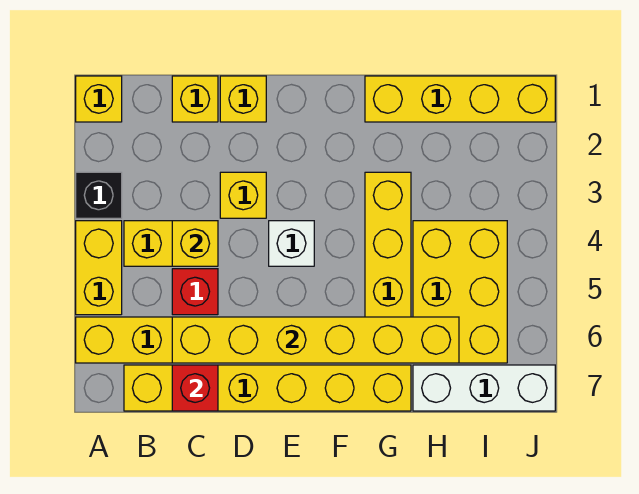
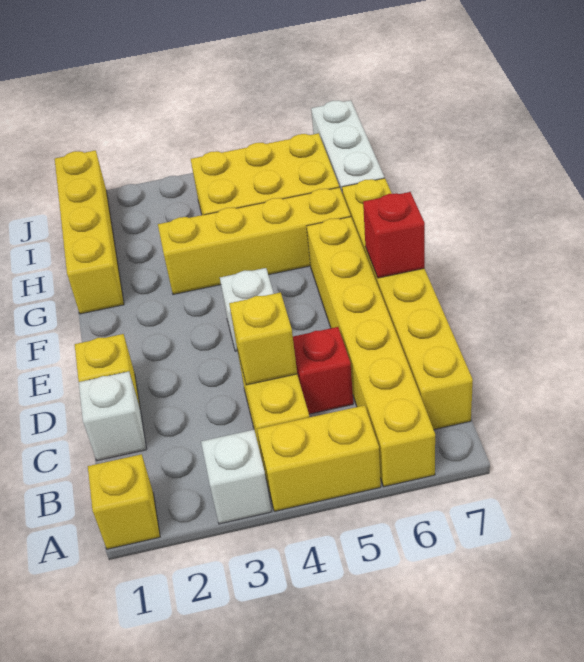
black 1x1 brick [76,172,122,218] -> white 1x1 brick [201,430,271,524]
yellow 1x1 brick [172,76,218,122] -> white 1x1 brick [79,372,147,461]
yellow 1x6 brick [172,317,459,363] -> none
red 1x1 brick [172,365,218,411] -> red 1x1 brick moved to [363,192,425,278]
yellow 1x1 brick [220,172,266,218] -> none

